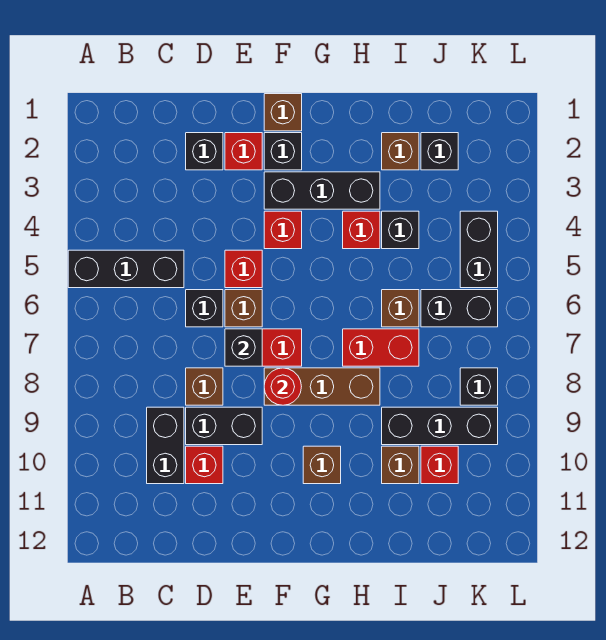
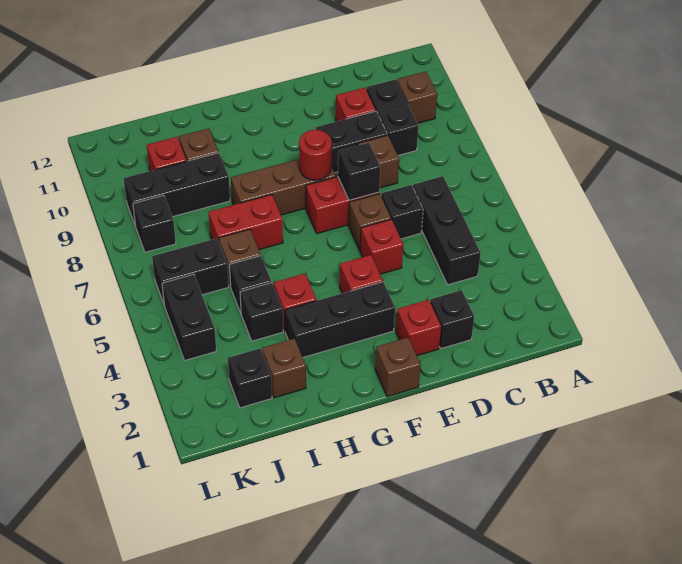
black 1x3 brick [68,250,184,288] -> black 1x3 brick turned to [413,176,481,285]
black 1x1 brick [264,133,302,170] -> black 1x1 brick moved to [229,256,272,313]
brown 1x1 brick [303,446,341,484] -> brown 1x1 brick moved to [397,72,437,123]

